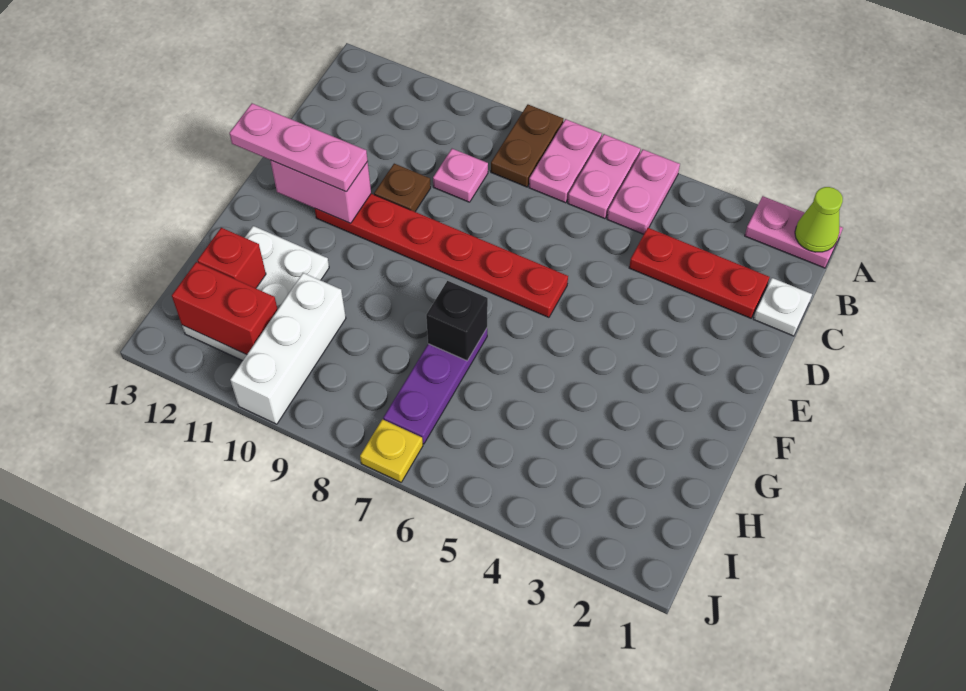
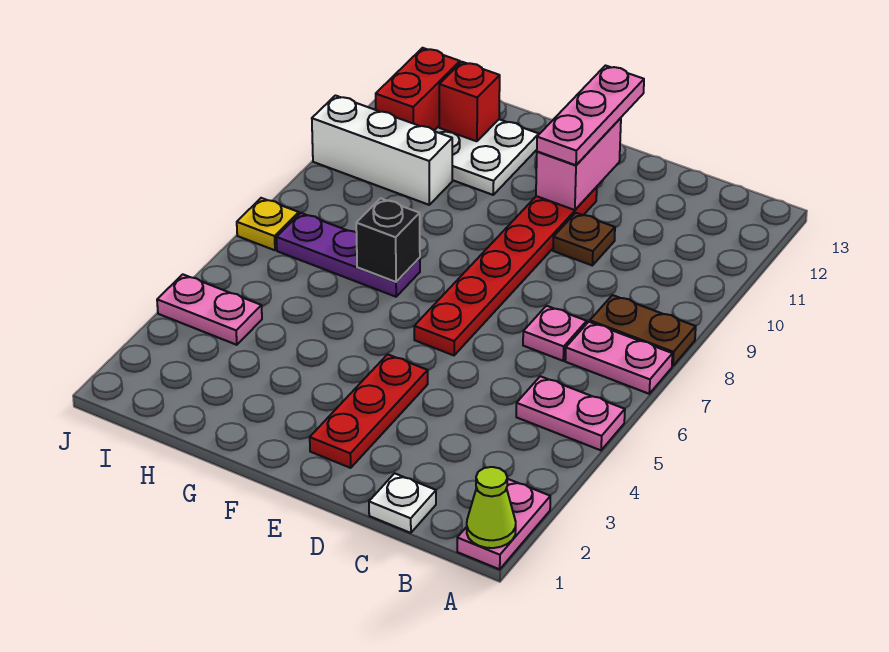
pink 1x2 plate [568,134,641,219] -> pink 1x2 plate moved to [157,274,262,345]
red 1x3 plate [629,228,770,318] -> red 1x3 plate moved to [310,354,428,468]
pink 1x1 plate [433,149,488,202] -> pink 1x1 plate moved to [523,306,587,361]

